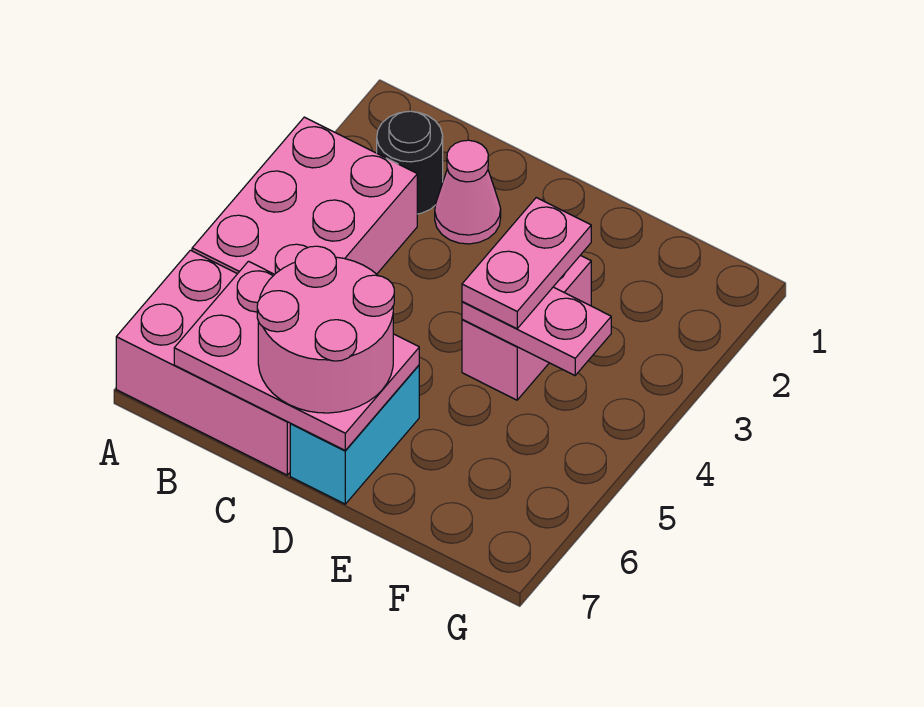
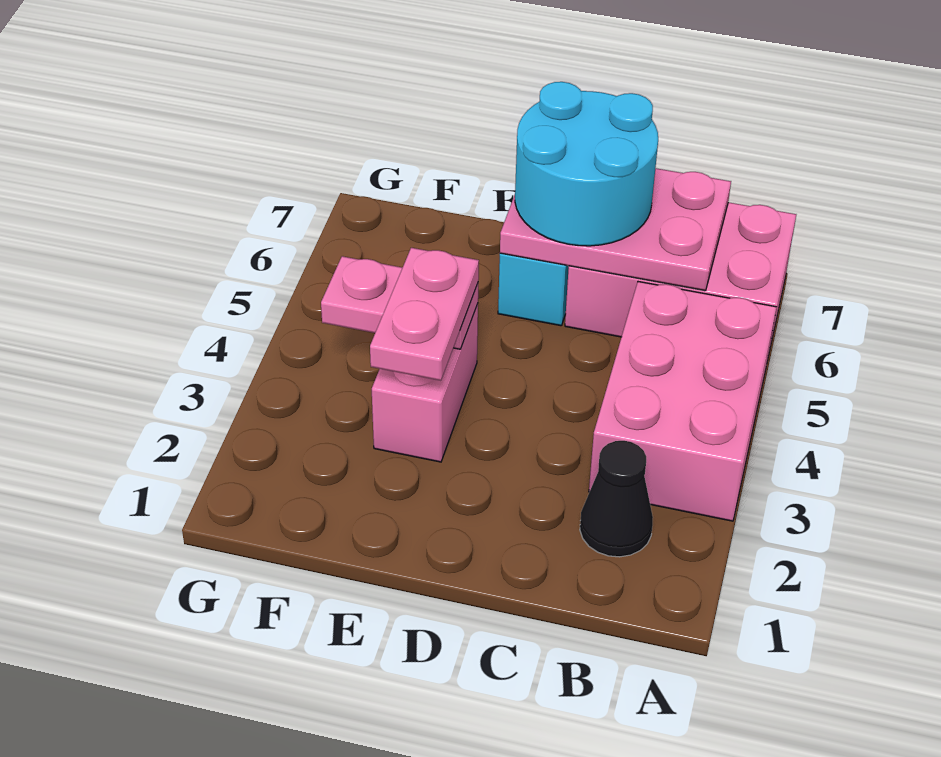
black 1x1 round brick [377,111,443,214] -> black 1x1 cone [580,441,653,557]
pink 1x1 cone [435,140,501,244] -> none
pink 2x2 round brick [257,246,394,413] -> cyan 2x2 round brick [515,82,658,246]

